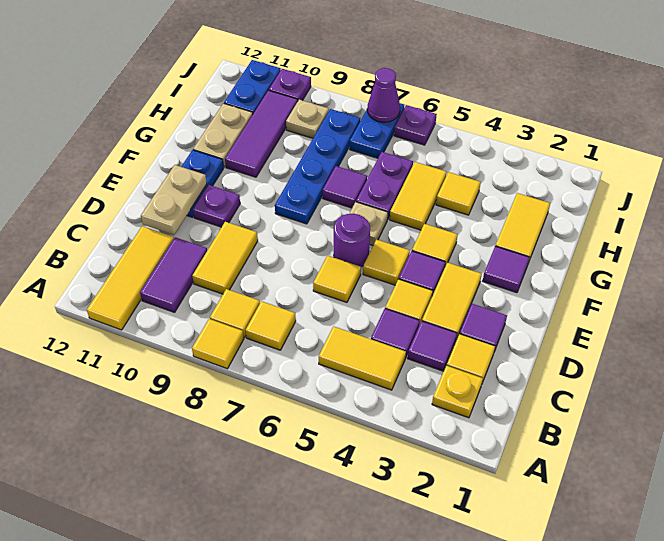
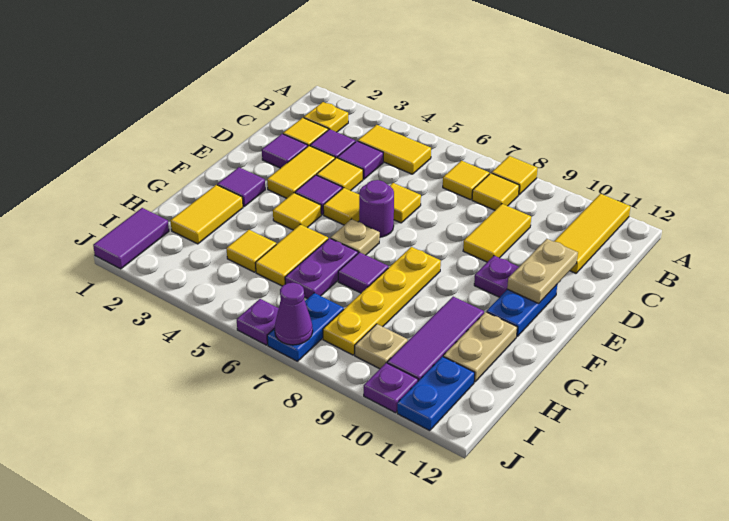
purple 1x2 tile [140,237,207,312] -> purple 1x2 tile moved to [93,208,169,269]
blue 1x4 plate [275,109,360,224] -> yellow 1x4 plate [323,247,441,355]

